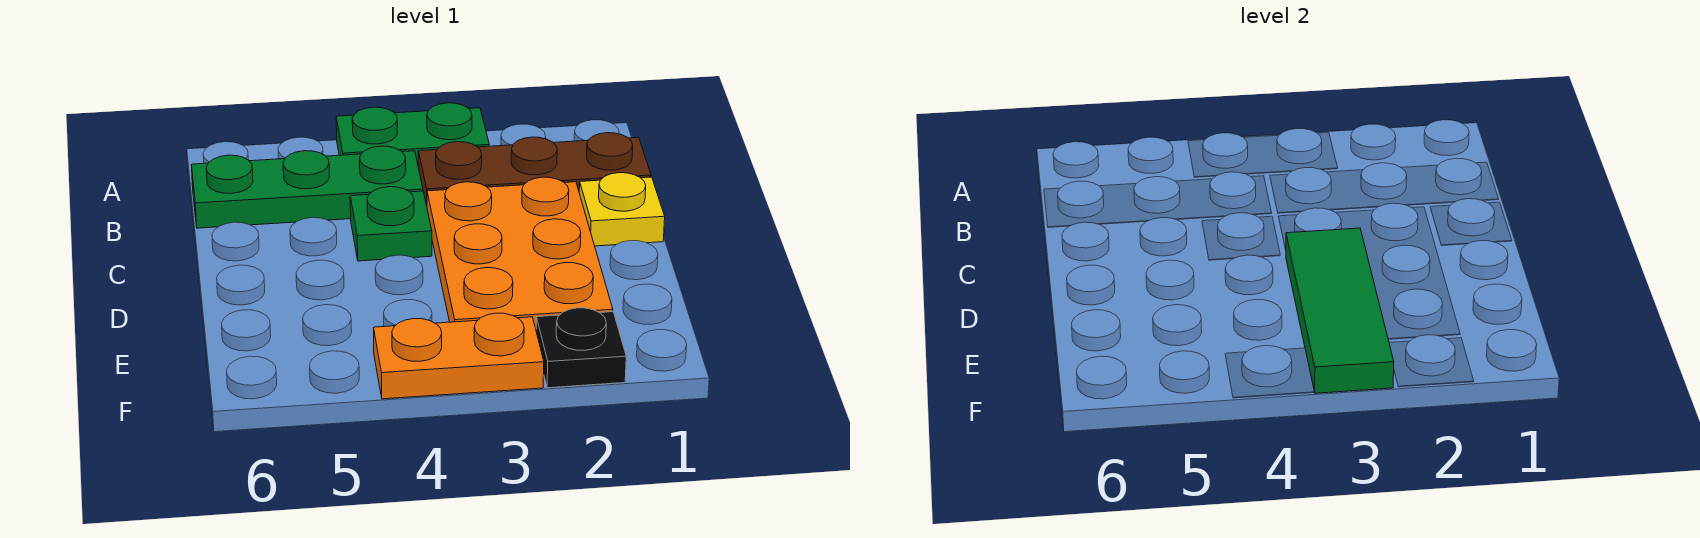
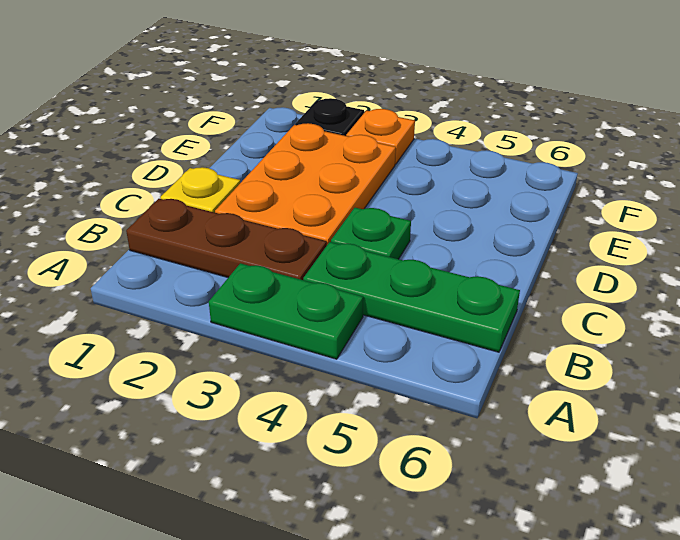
green 1x3 tile [1286,228,1394,393] -> none
orange 1x2 plate [374,313,544,399] -> orange 1x1 plate [346,109,415,164]

